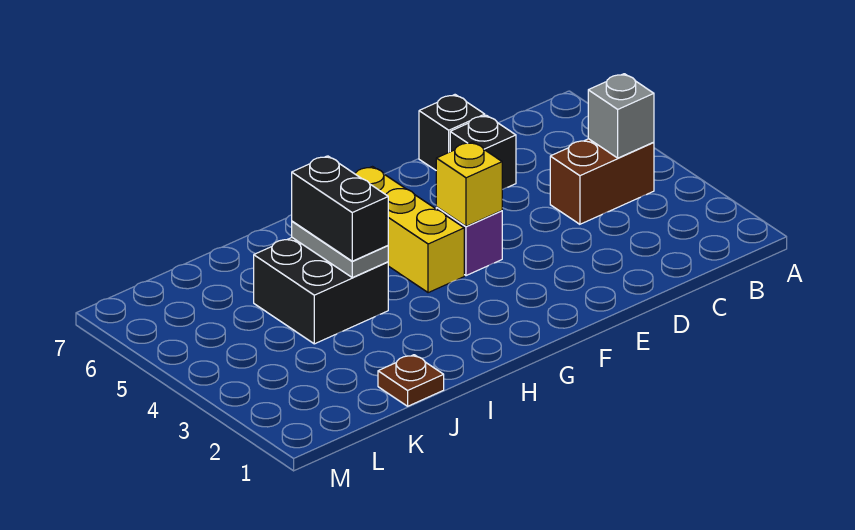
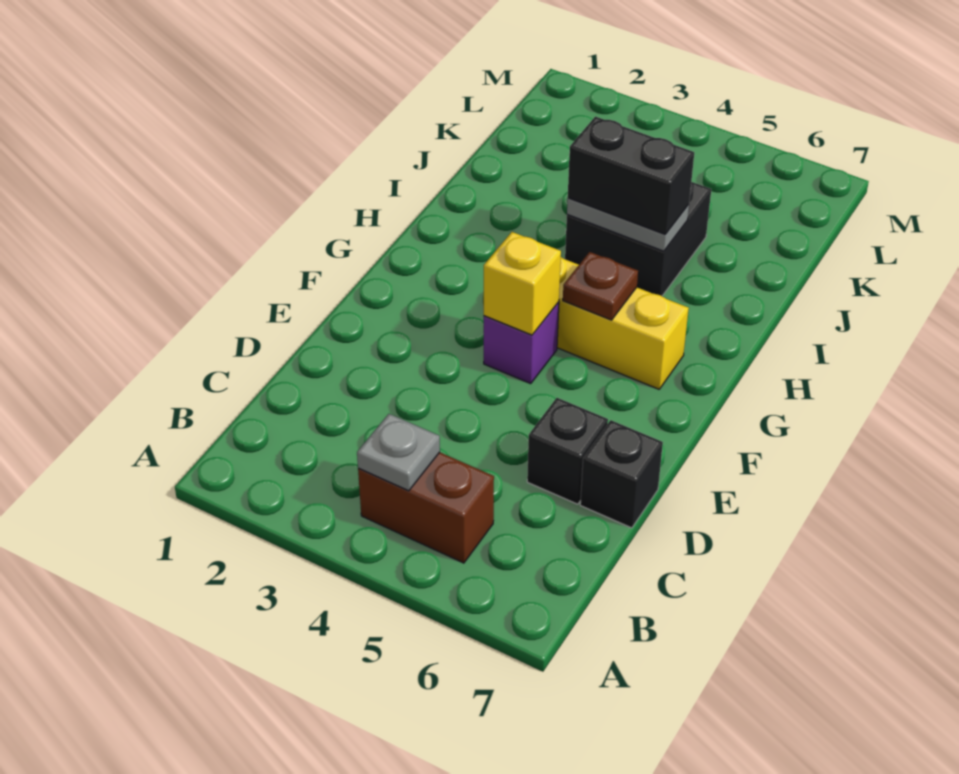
brown 1x2 brick [550,139,654,224] -> brown 1x2 brick turned to [358,452,494,563]
grey 1x1 brick [588,74,654,158] -> grey 1x1 plate [357,414,440,491]
brown 1x1 plate [378,355,444,406] -> brown 1x1 plate moved to [563,252,638,320]

